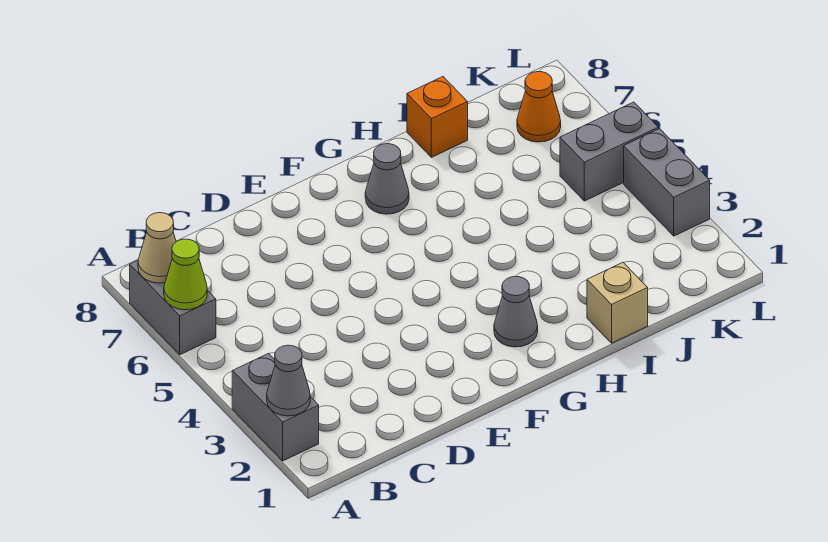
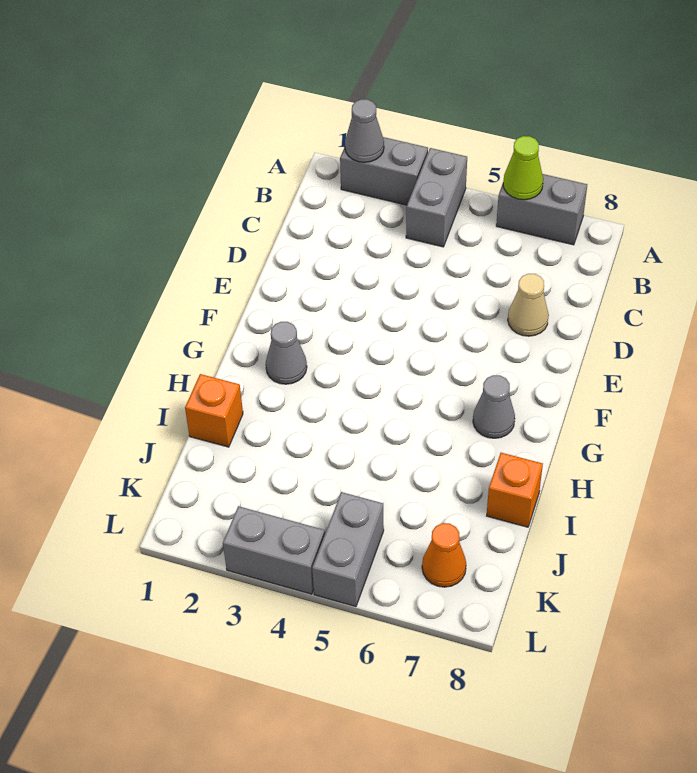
none -> grey 1x2 brick [406,148,467,247]
tan 1x1 cone [138,213,176,283] -> tan 1x1 cone moved to [508,274,549,336]
tan 1x1 brick [587,263,648,343] -> orange 1x1 brick [185,374,243,447]

